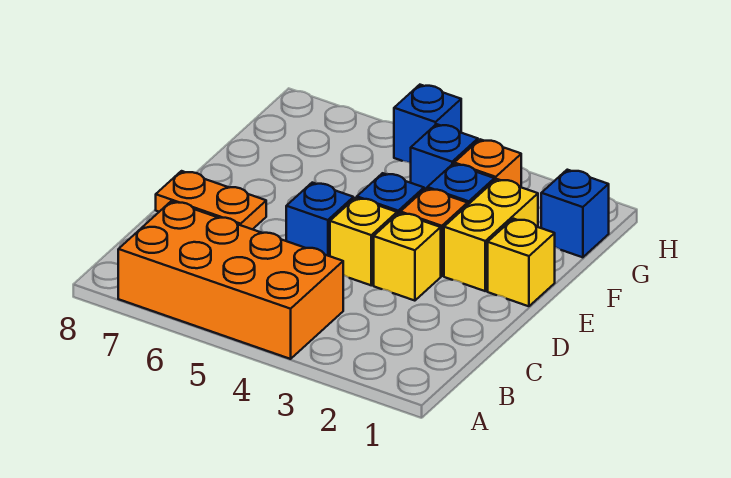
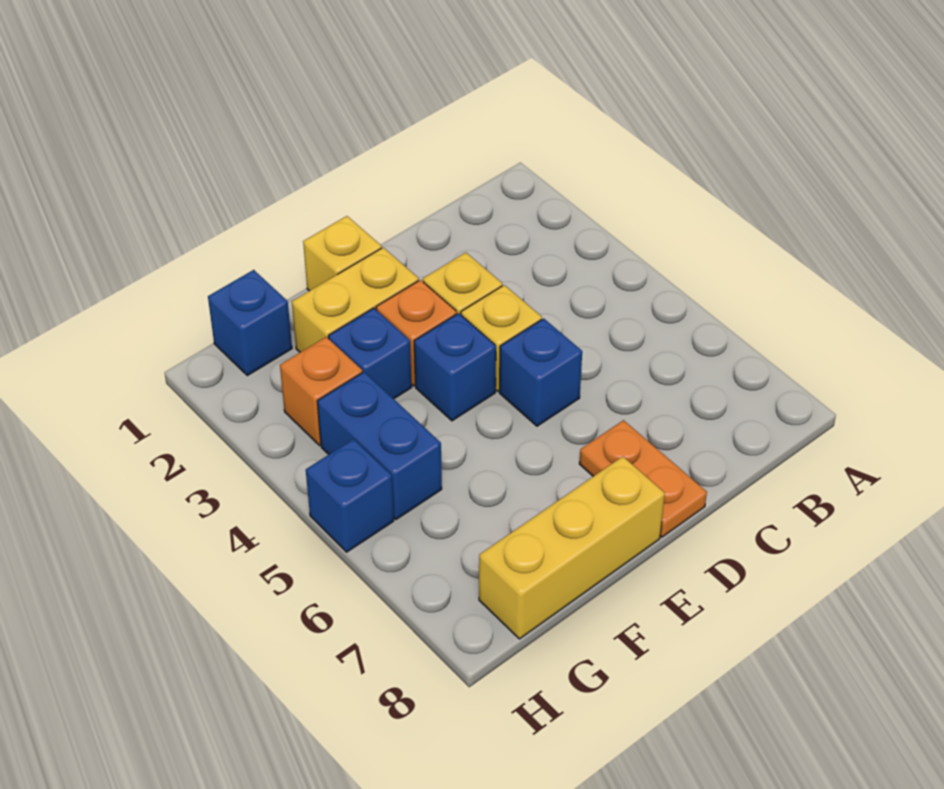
orange 2x4 brick [118,201,343,359] -> none
none -> yellow 1x3 brick [479,457,665,639]
blue 1x1 brick [411,124,478,190] -> blue 1x2 brick [317,372,442,519]

